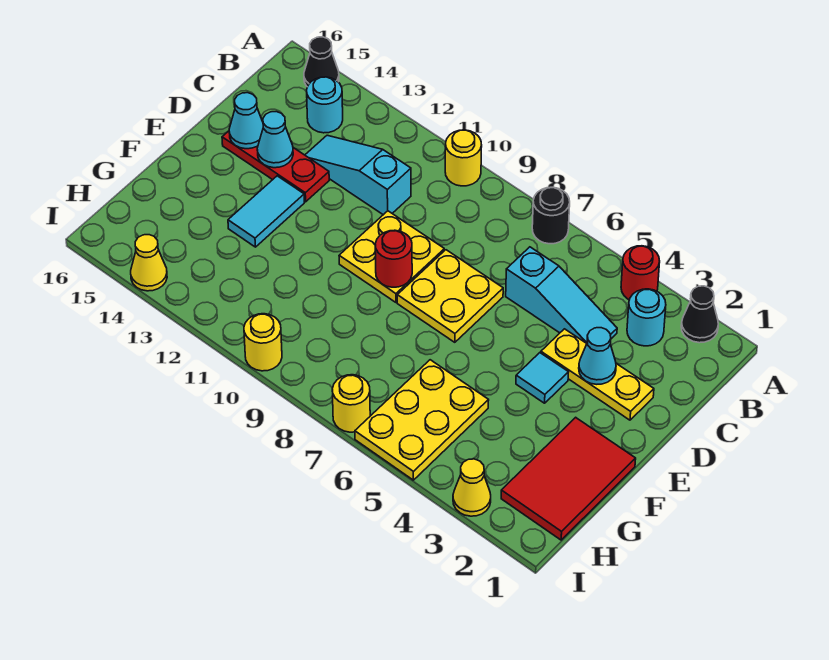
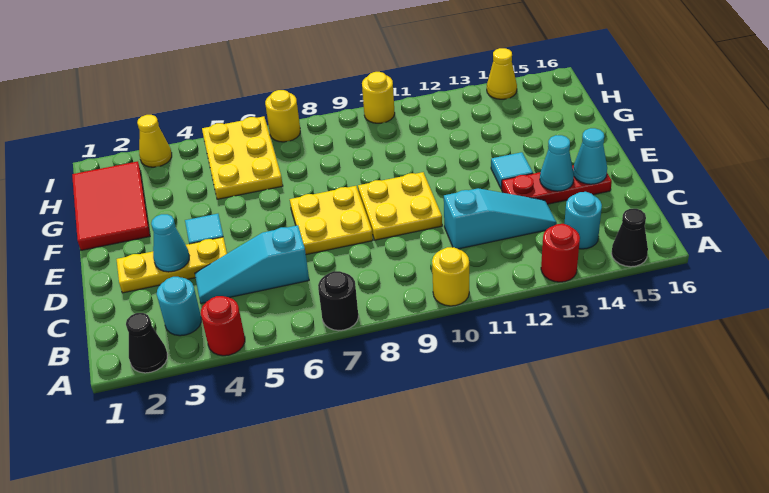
red 1x1 round brick [375,230,412,287] -> red 1x1 round brick moved to [541,224,580,282]
cyan 1x2 tile [228,176,304,247] -> cyan 1x1 tile [491,152,533,189]

